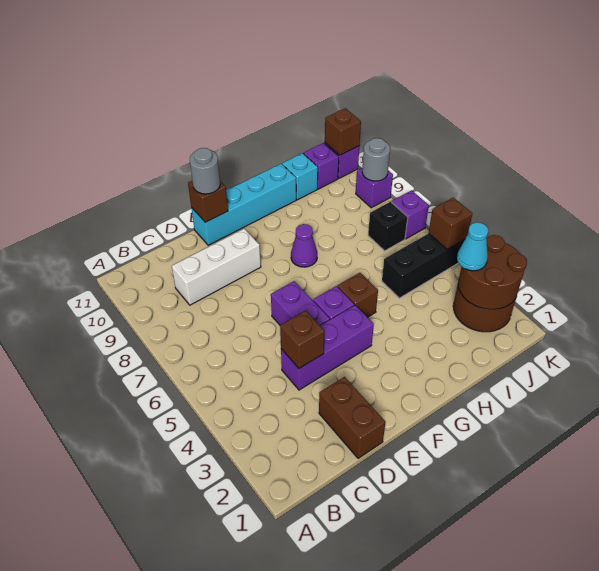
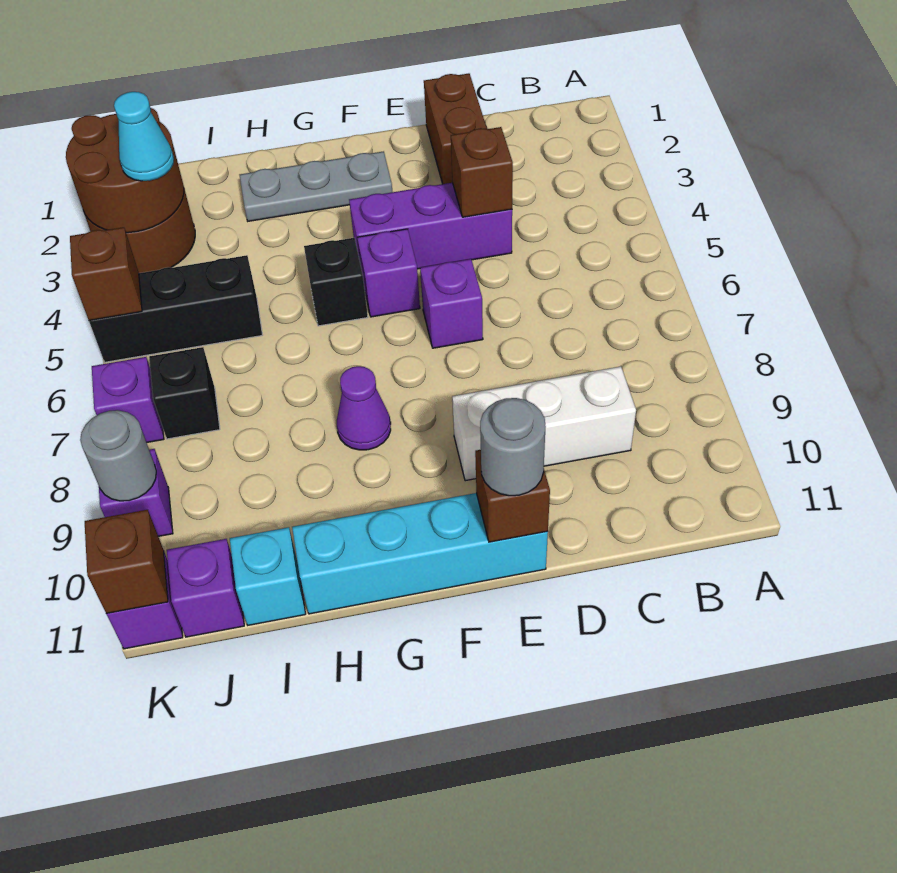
purple 1x2 brick [271,281,330,325] -> purple 1x1 brick [420,259,483,348]
none -> grey 1x3 plate [240,151,392,221]
brown 1x1 brick [338,273,378,317] -> black 1x1 brick [304,238,368,326]

